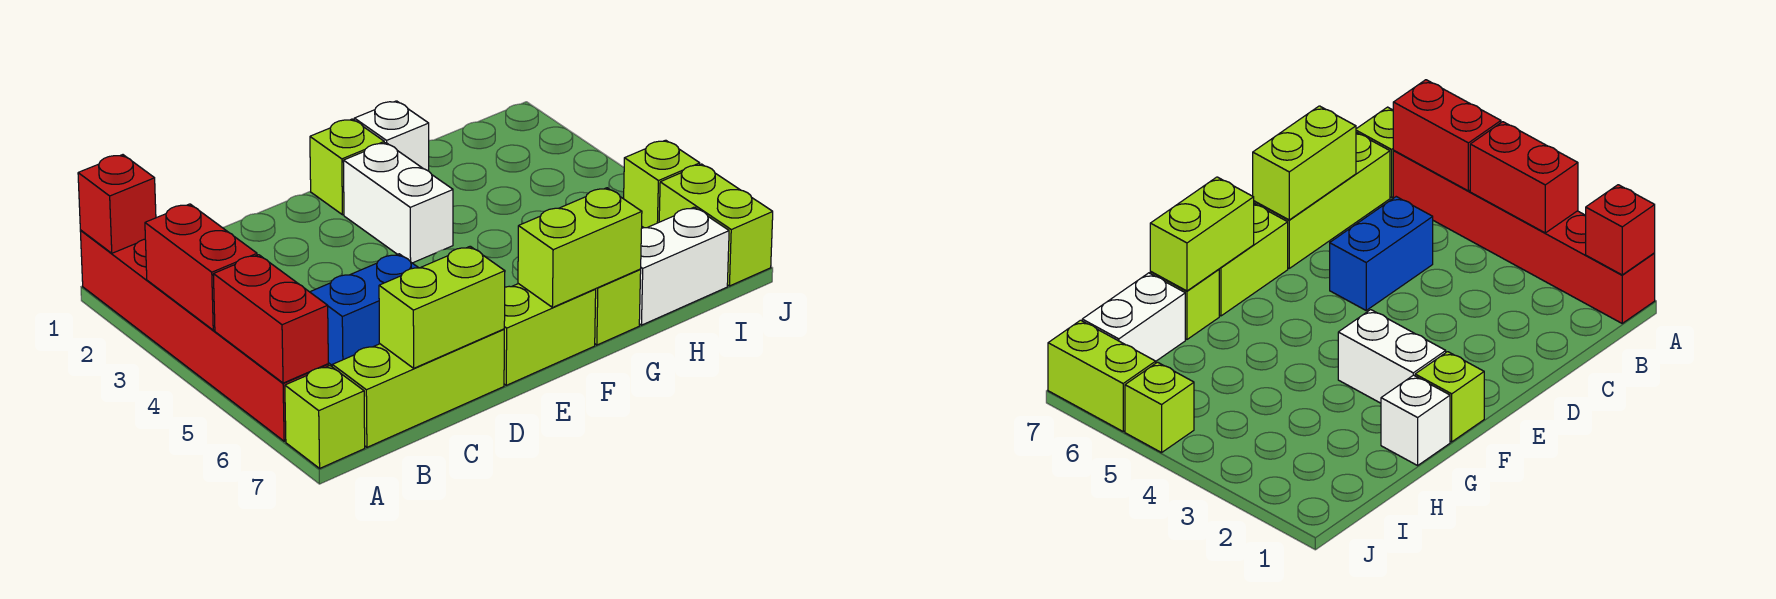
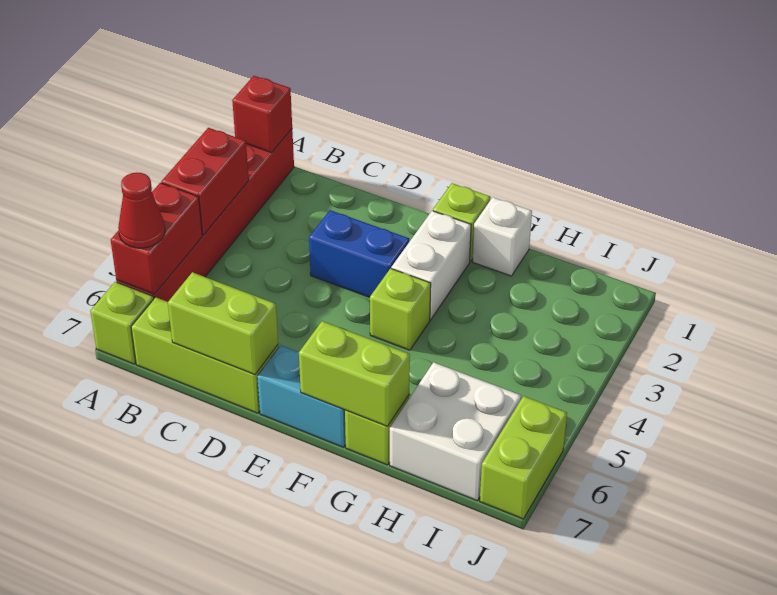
none -> red 1x1 cone [118,173,165,248]
blue 1x2 brick [310,254,418,365] -> blue 1x2 brick moved to [309,210,409,297]
lime 1x2 brick [504,284,596,385] -> cyan 1x2 brick [257,345,346,447]
white 1x2 brick [639,207,729,325] -> white 2x2 brick [390,362,521,501]
lime 1x1 brick [624,140,700,228] -> lime 1x1 brick moved to [370,268,431,350]

